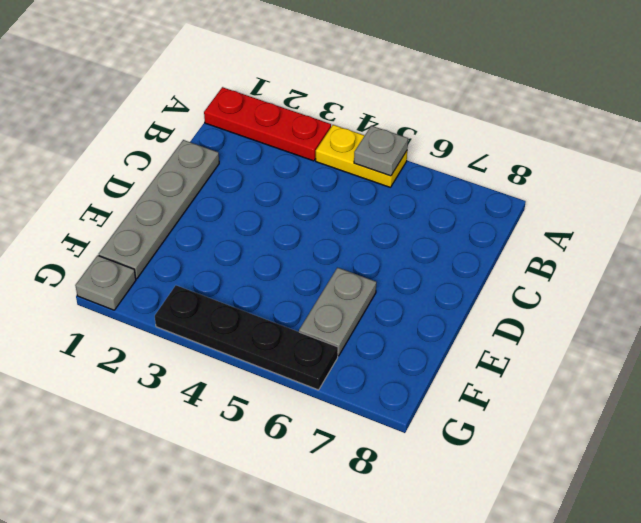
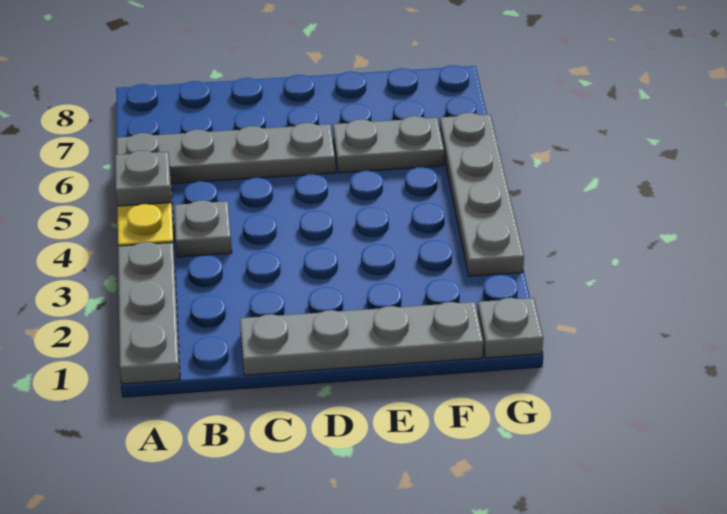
red 1x3 plate [204,87,331,161] -> grey 1x3 plate [118,242,180,384]
none -> grey 1x4 plate [117,123,335,184]
none -> grey 1x1 plate [174,200,232,257]
black 1x4 plate [155,285,338,390] -> grey 1x4 plate [440,113,524,276]

